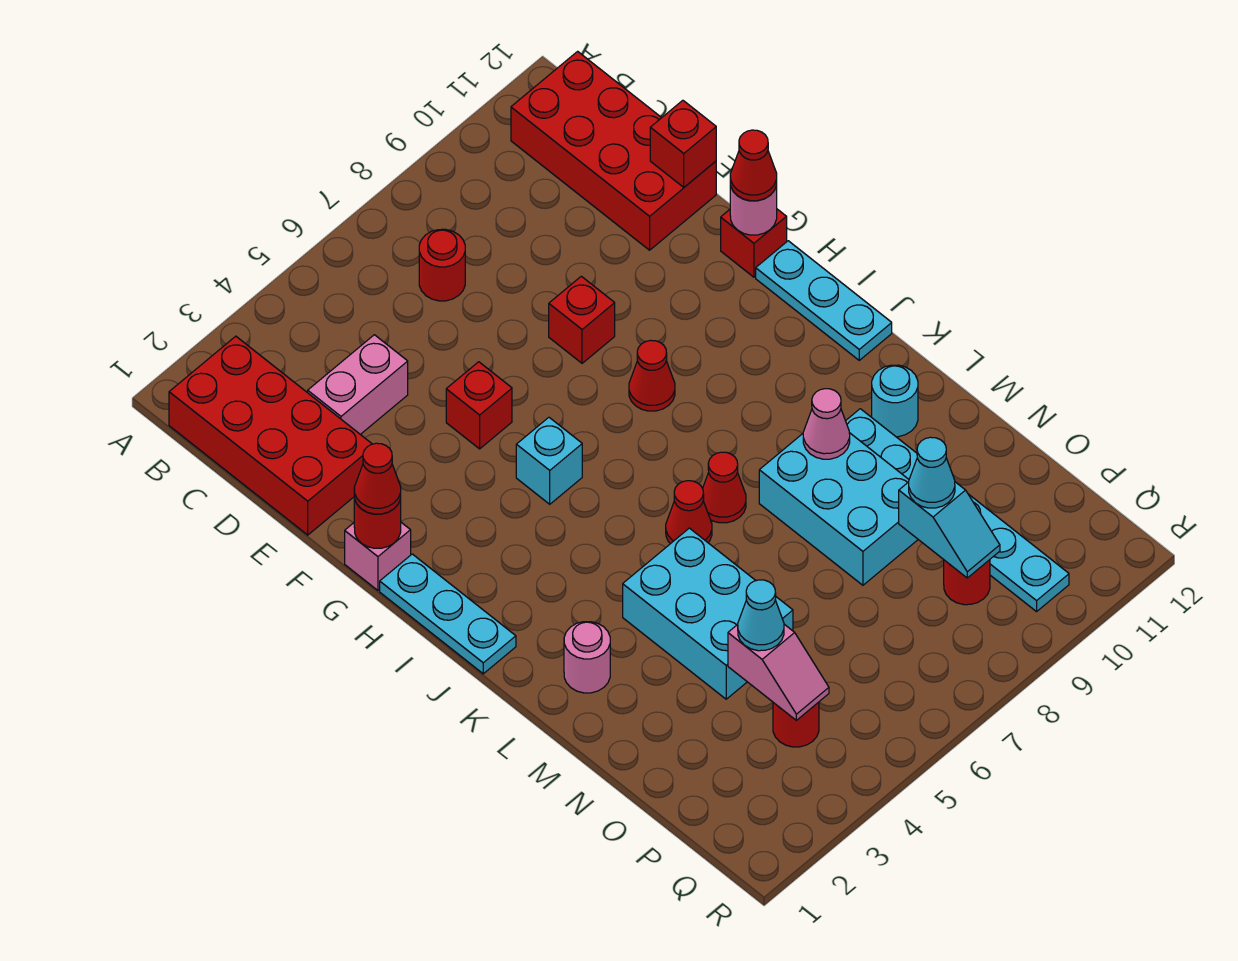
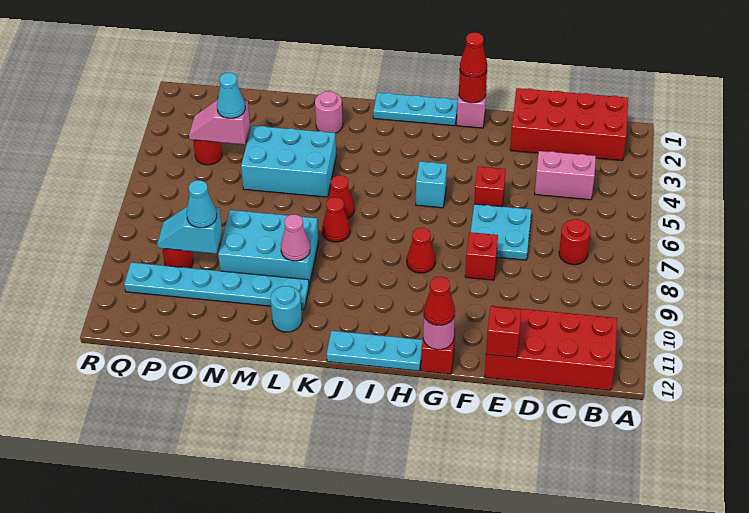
pink 1x2 brick [308,335,408,434] -> pink 1x2 brick turned to [535,151,596,200]
none -> cyan 2x2 plate [471,204,531,260]

